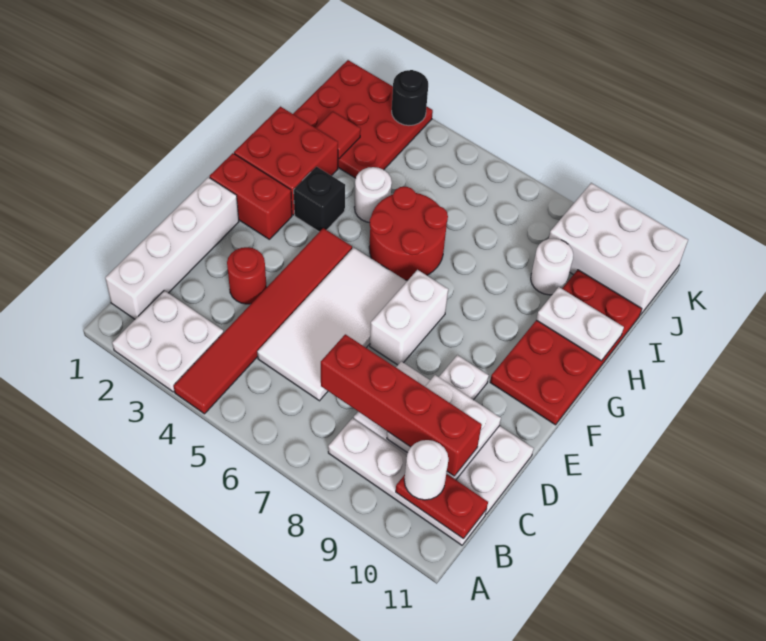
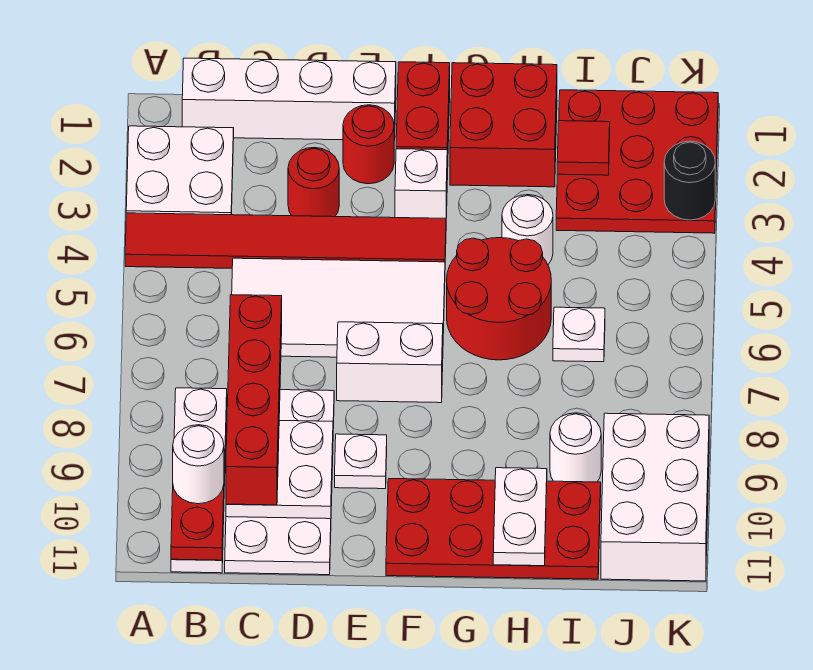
none -> red 1x1 round brick [343,105,394,184]
none -> white 1x1 brick [395,149,447,218]
black 1x1 brick [294,167,345,232] -> none
none -> white 1x1 plate [553,307,605,362]

